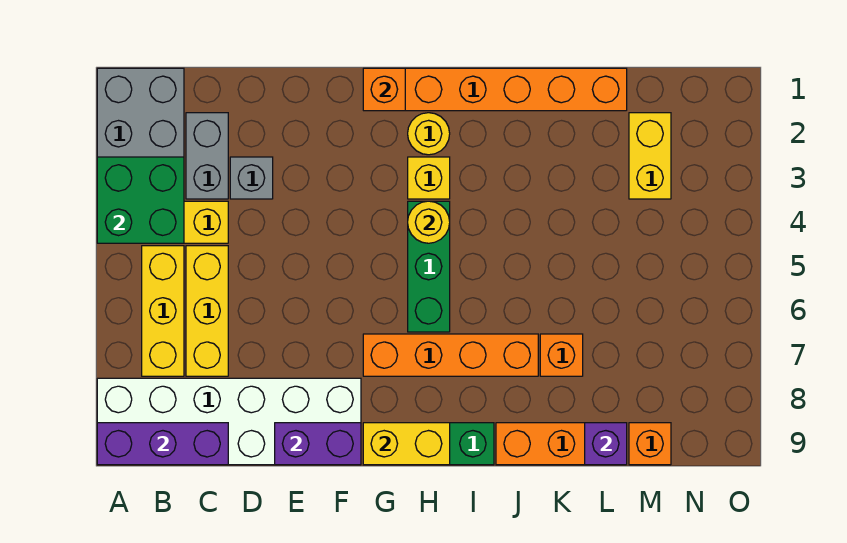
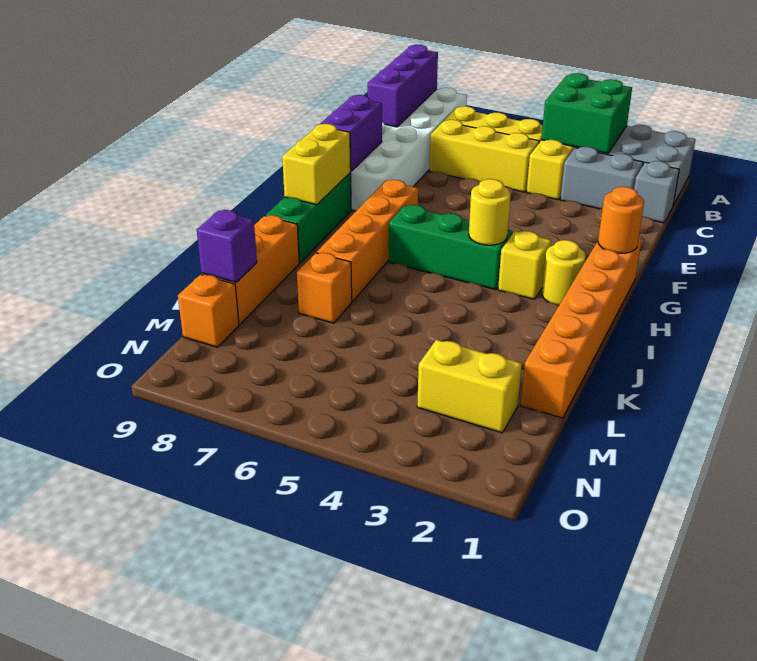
grey 1x1 brick [230,157,273,199] -> grey 1x1 brick moved to [634,161,679,223]
orange 1x1 brick [363,68,405,111] -> orange 1x1 round brick [598,187,644,253]

